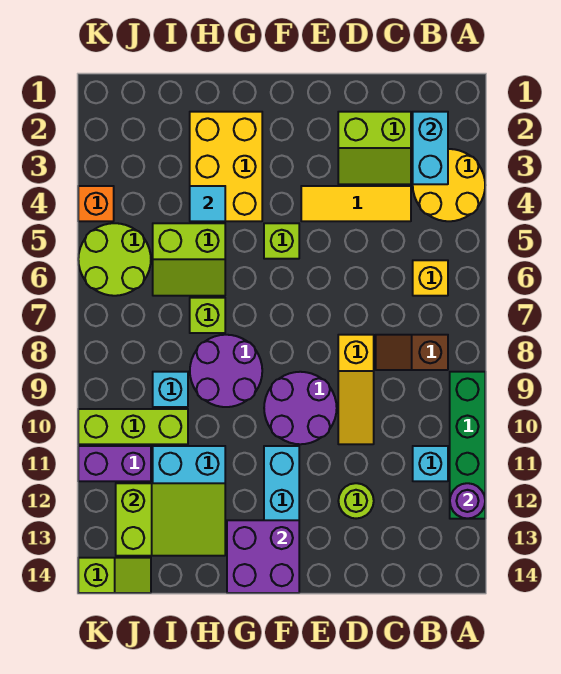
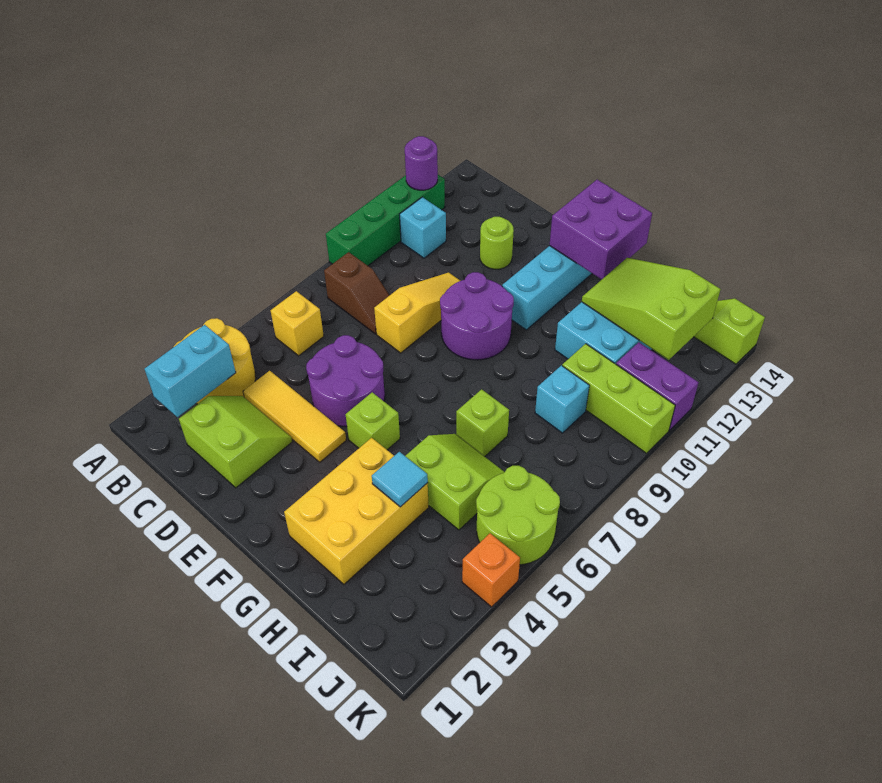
purple 2x2 round brick [190,335,262,407] -> purple 2x2 round brick moved to [306,335,385,427]

